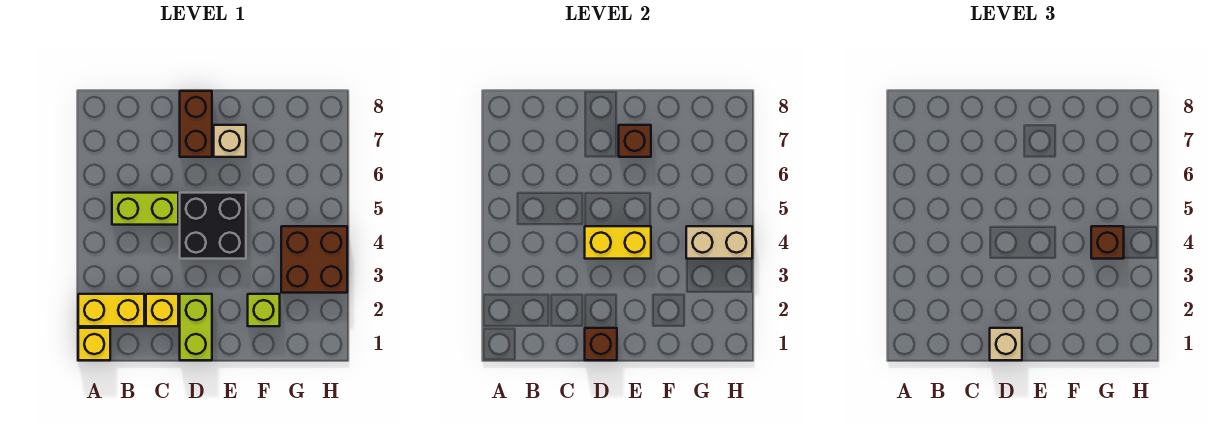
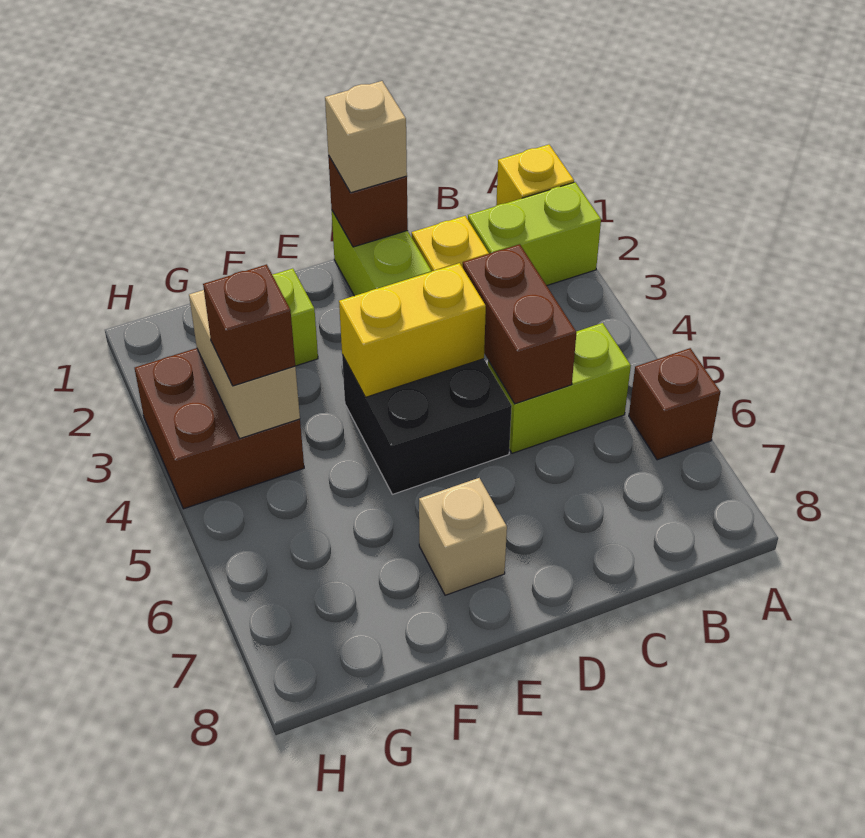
yellow 1x2 brick [78,294,144,326] -> lime 1x2 brick [468,182,601,285]
brown 1x2 brick [180,91,212,157] -> brown 1x2 brick moved to [463,244,577,404]
brown 1x1 brick [619,125,651,157] -> brown 1x1 brick moved to [629,348,720,460]
tan 1x2 brick [686,226,752,259] -> tan 1x2 brick turned to [189,290,300,438]

